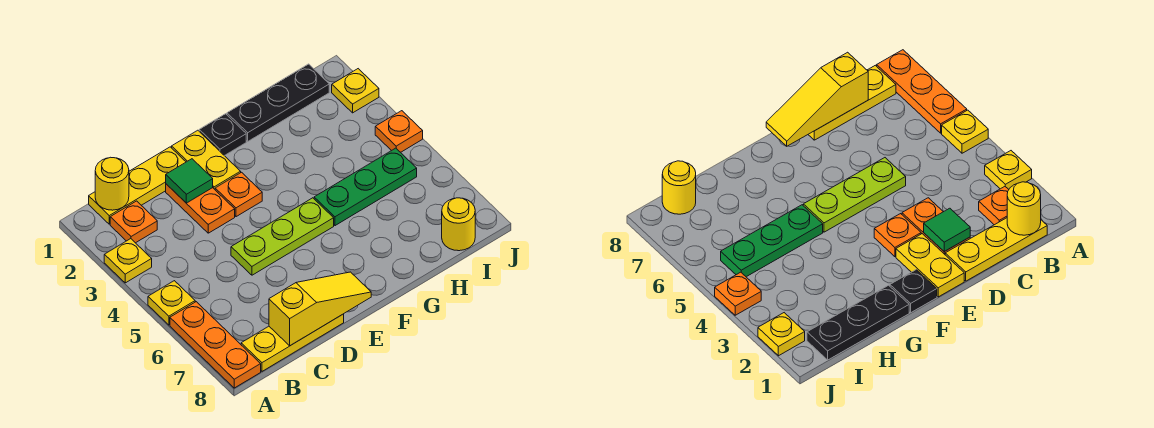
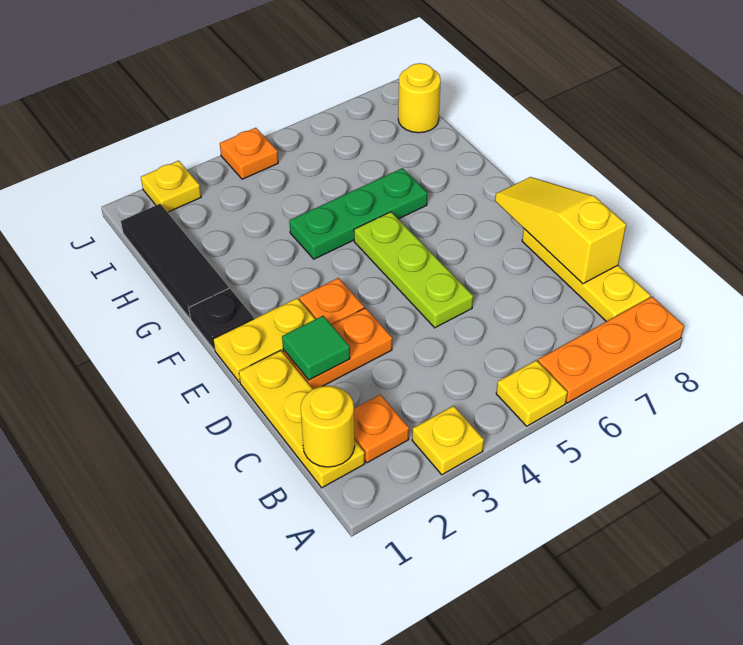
black 1x3 plate [227,64,329,141] -> black 1x3 tile [121,204,229,318]
green 1x3 plate [314,148,417,226] -> green 1x3 plate turned to [289,168,428,259]

